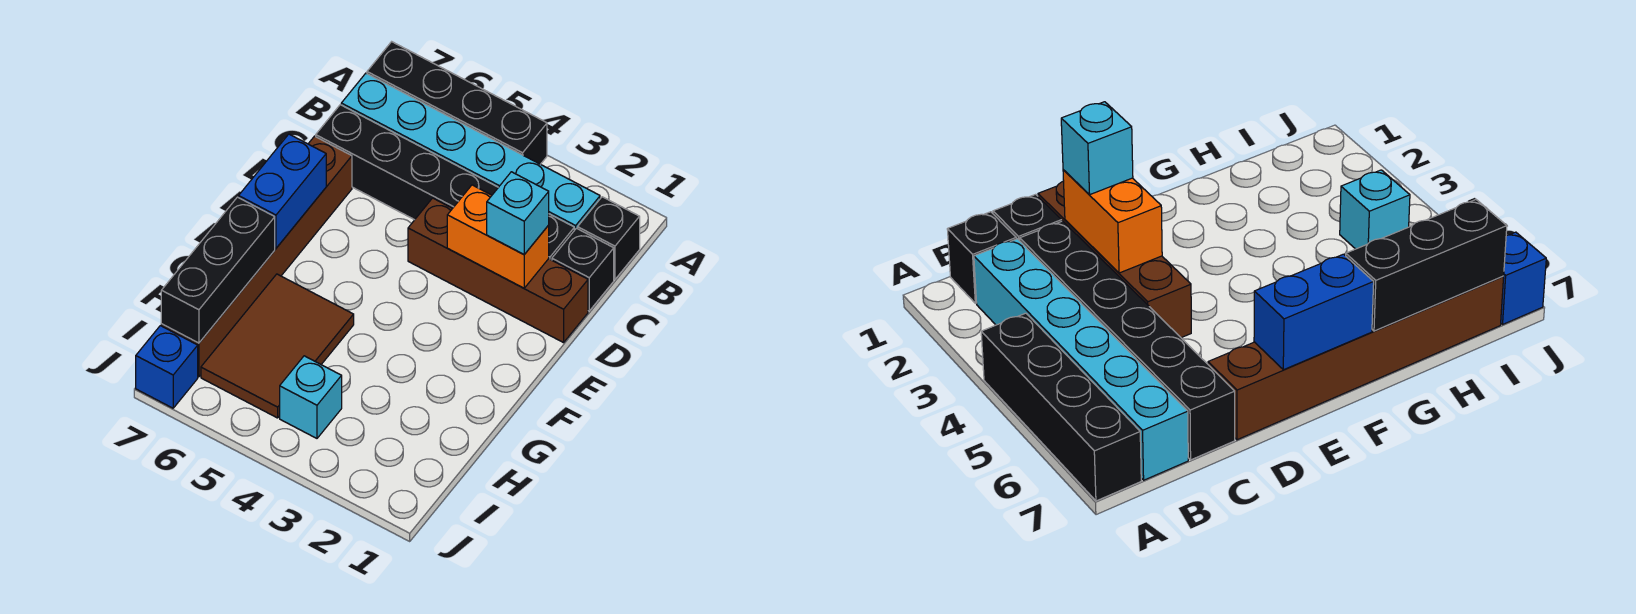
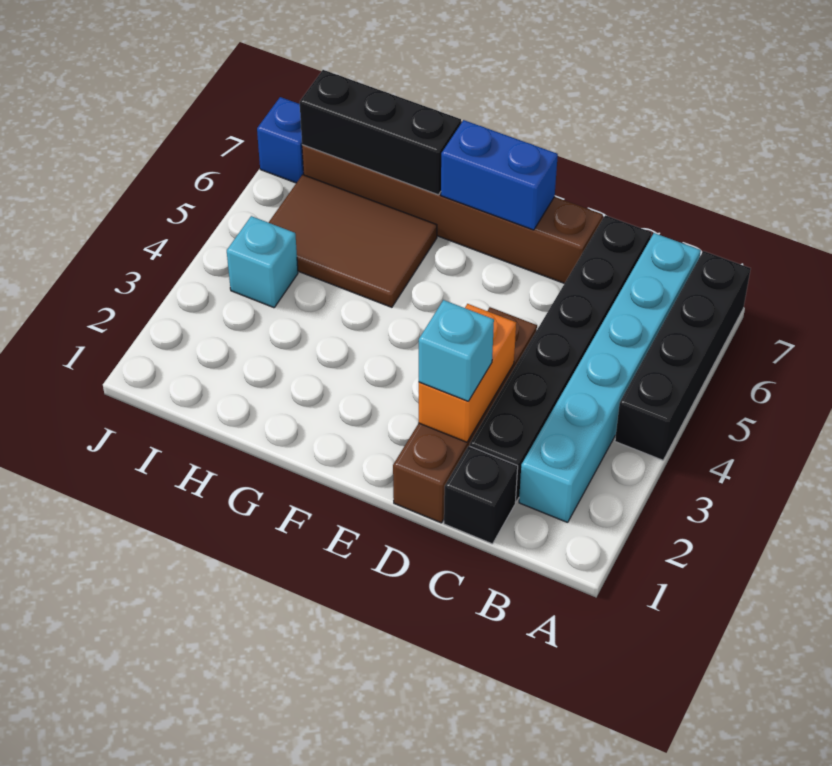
black 1x1 brick [578,197,640,279] -> none

